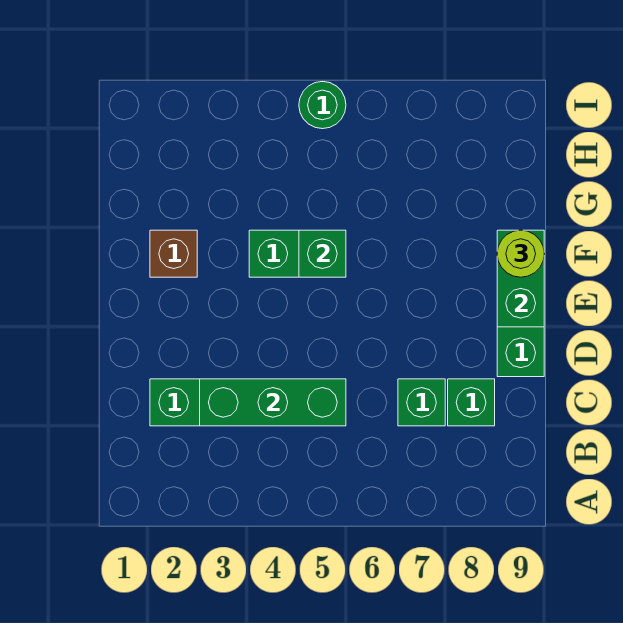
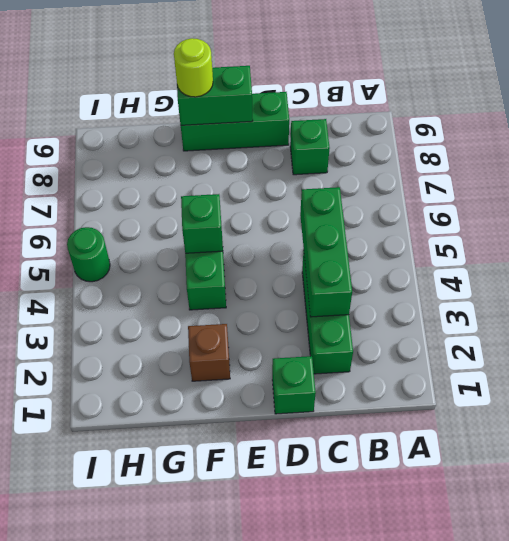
green 1x1 brick [398,379,445,426] -> green 1x1 brick moved to [272,356,316,414]

